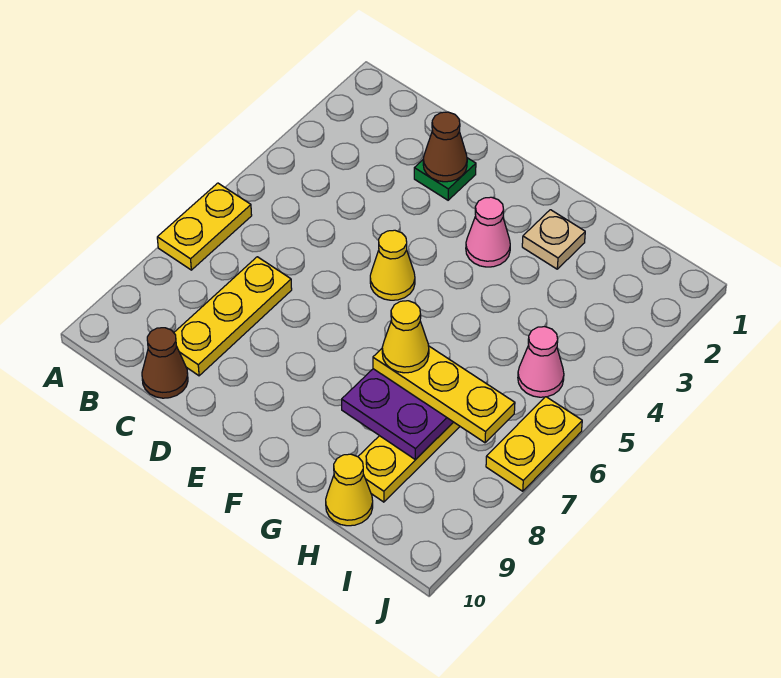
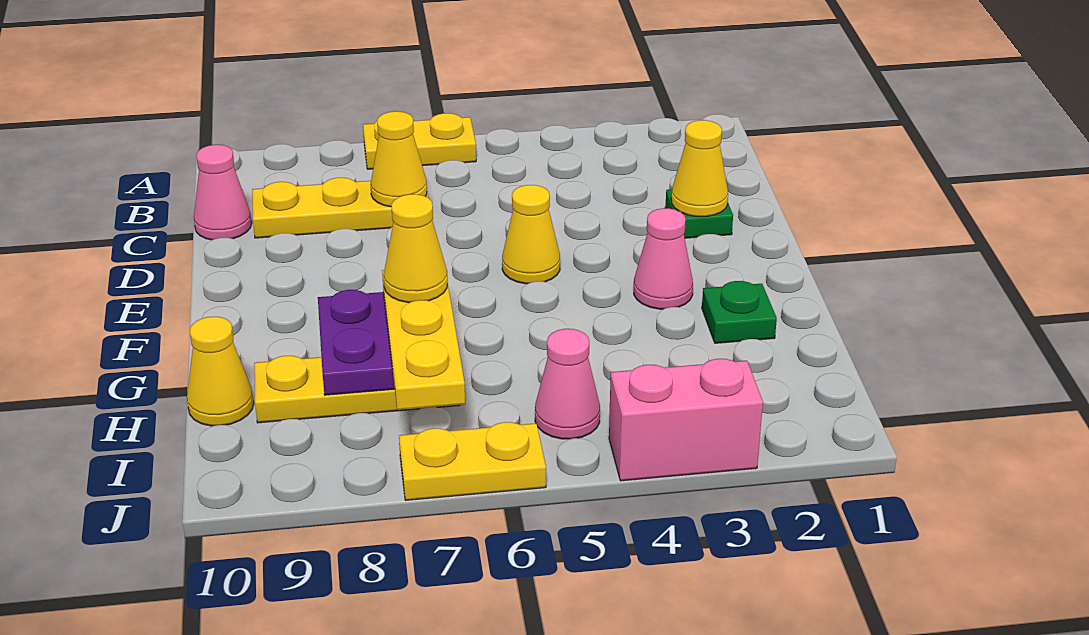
none -> yellow 1x1 cone [370,111,427,207]
brown 1x1 cone [142,328,188,398] -> pink 1x1 cone [194,145,252,240]
brown 1x1 cone [423,112,467,182] -> yellow 1x1 cone [671,120,728,217]
tan 1x1 plate [522,210,585,269] -> green 1x1 plate [702,281,777,343]
none -> pink 1x2 brick [609,359,763,481]

